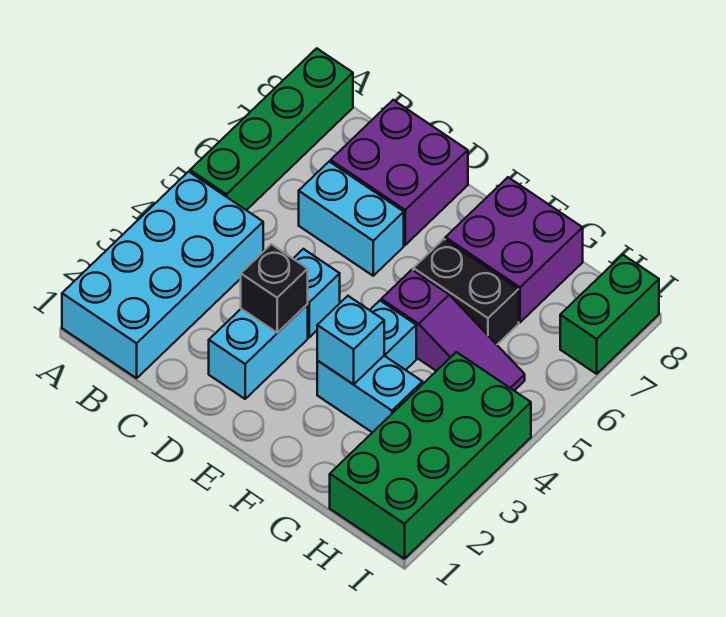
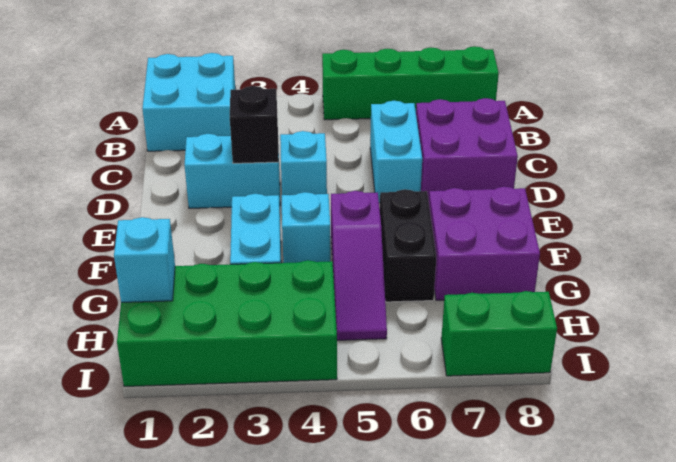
cyan 2x4 brick [62,172,263,378] -> cyan 2x2 brick [142,53,235,151]
cyan 1x1 brick [317,296,384,384] -> cyan 1x1 brick moved to [114,217,175,302]

